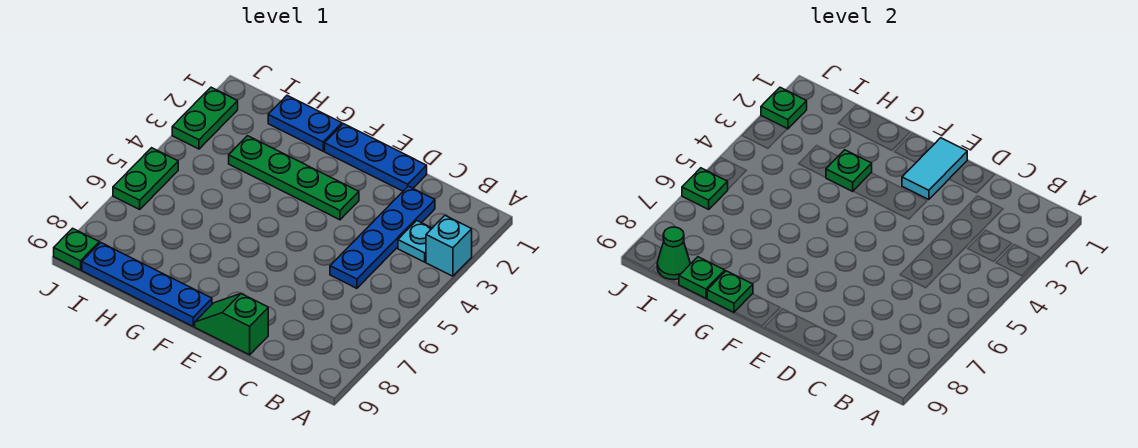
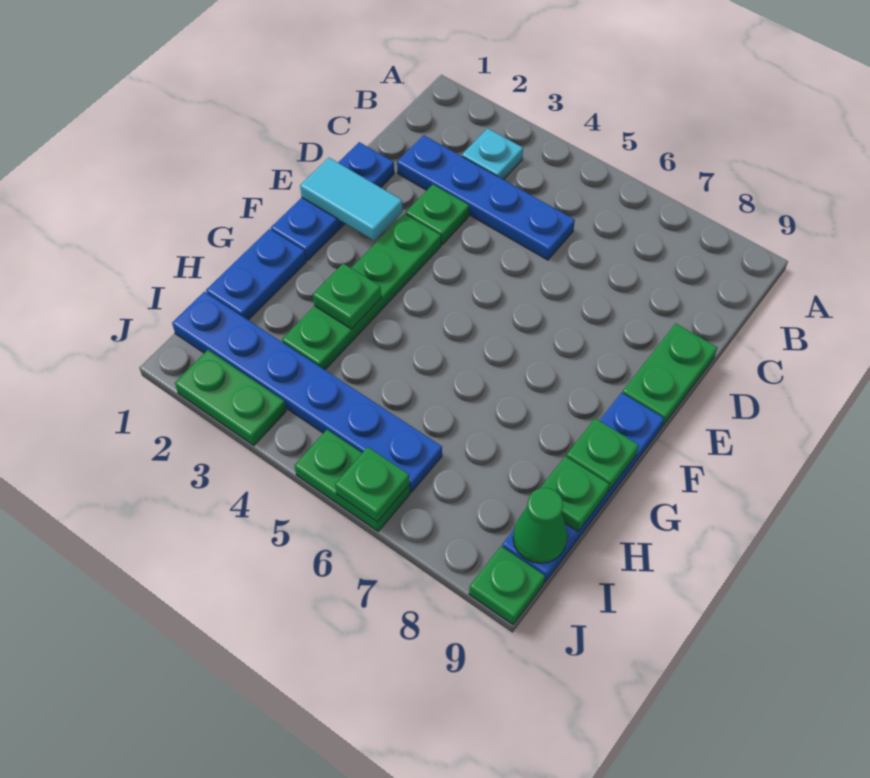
cyan 1x1 brick [426,216,472,276] -> none
green 1x2 slope [195,294,268,355] -> green 1x2 plate [622,324,717,426]
none -> blue 1x6 plate [172,292,442,492]
green 1x1 plate [761,87,807,129] -> green 1x1 plate moved to [406,185,469,245]

